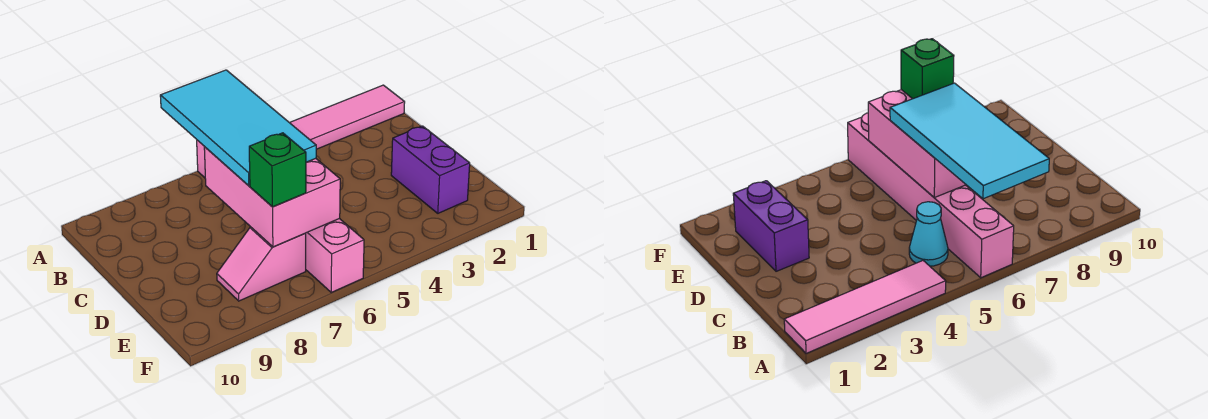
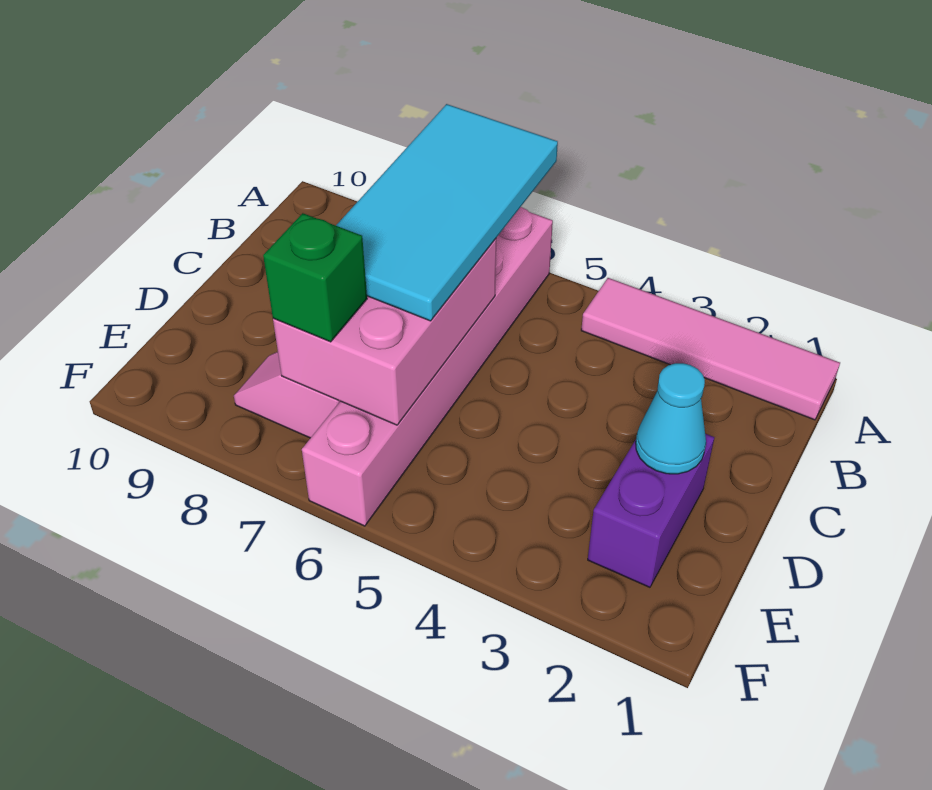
cyan 1x1 cone [909,202,948,266] -> cyan 1x1 cone moved to [636,363,706,474]

